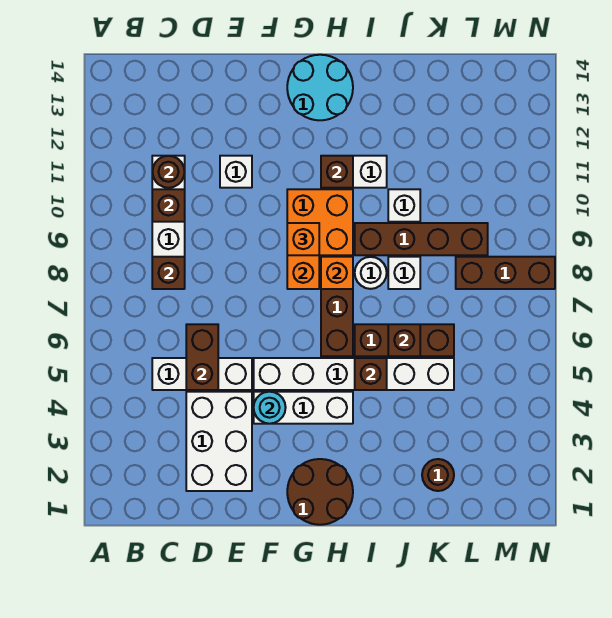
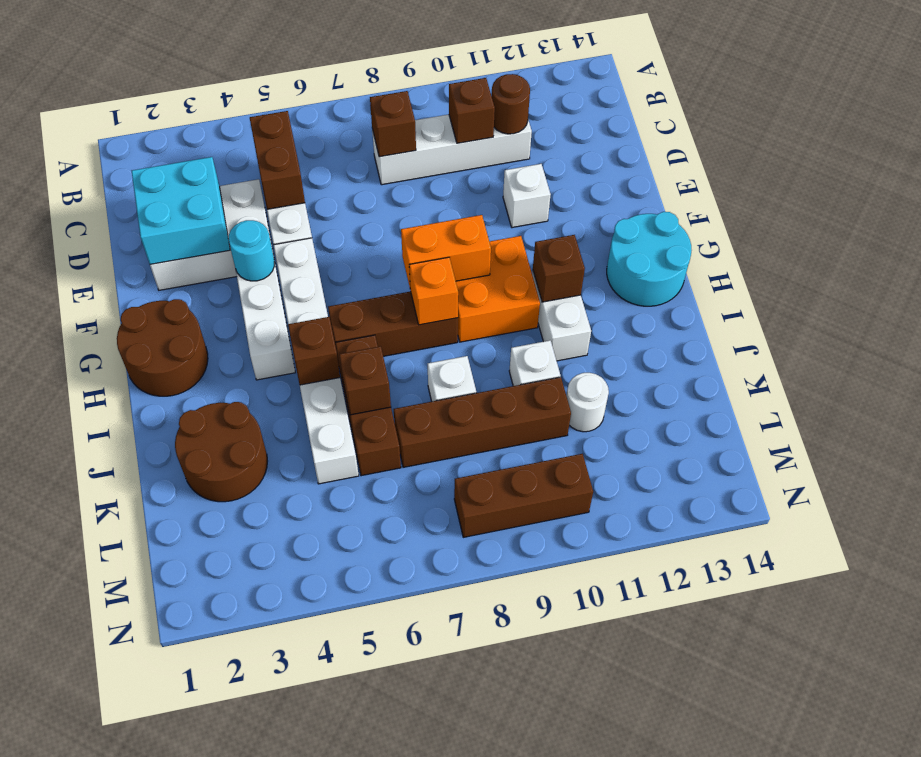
none -> cyan 2x2 brick [132,157,230,264]
brown 1x2 brick [186,324,218,390] -> brown 1x2 brick turned to [250,111,305,209]
orange 1x1 brick [287,223,319,255] -> none
white 1x1 round brick [355,257,387,289] -> white 1x1 round brick moved to [566,373,609,432]
brown 1x4 brick [355,223,488,255] -> brown 1x4 brick turned to [394,377,571,467]
brown 1x1 round brick [422,459,454,491] -> brown 2x2 round brick [175,402,267,502]
brown 1x3 brick [456,257,555,289] -> brown 1x3 brick turned to [454,454,593,537]

